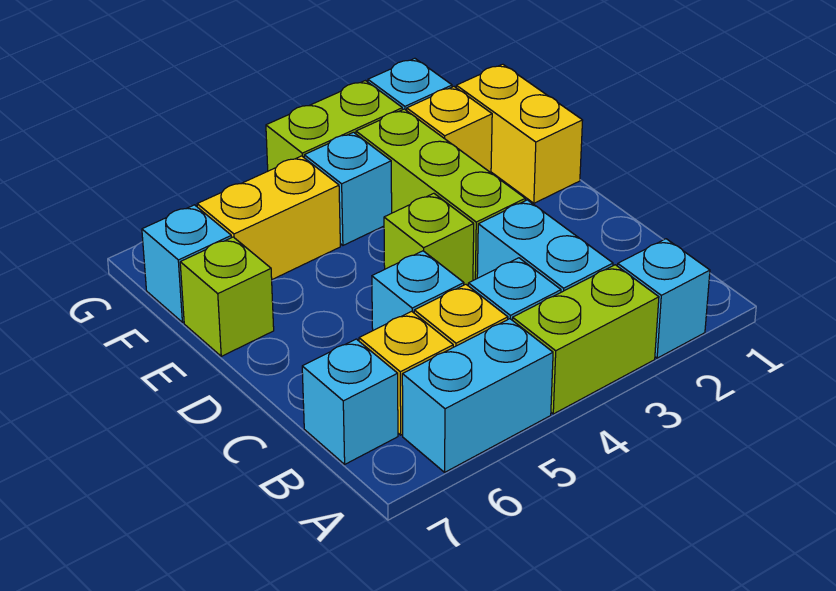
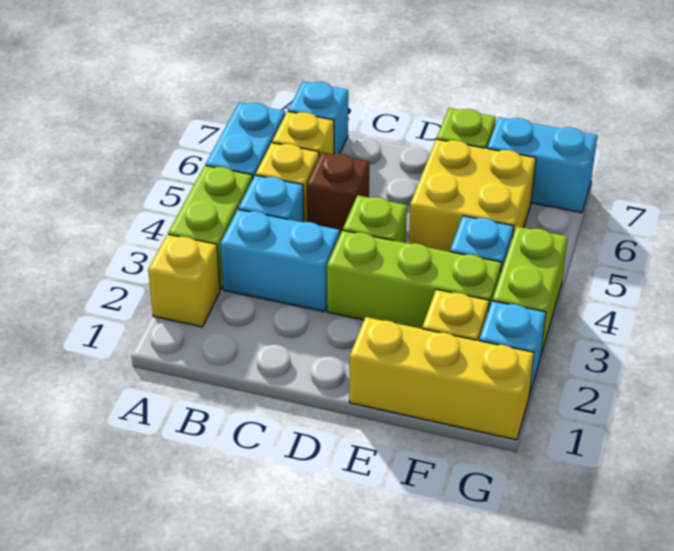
cyan 1x1 brick [618,239,710,358] -> yellow 1x1 brick [148,234,220,327]
cyan 1x1 brick [372,251,464,330] -> brown 1x1 brick [307,152,369,234]
yellow 1x2 brick [456,64,583,203] -> yellow 1x3 brick [349,317,534,440]
yellow 1x2 brick [197,156,340,279] -> yellow 2x2 brick [409,139,536,252]
cyan 1x1 brick [142,205,231,322] -> cyan 1x2 brick [487,117,597,213]

